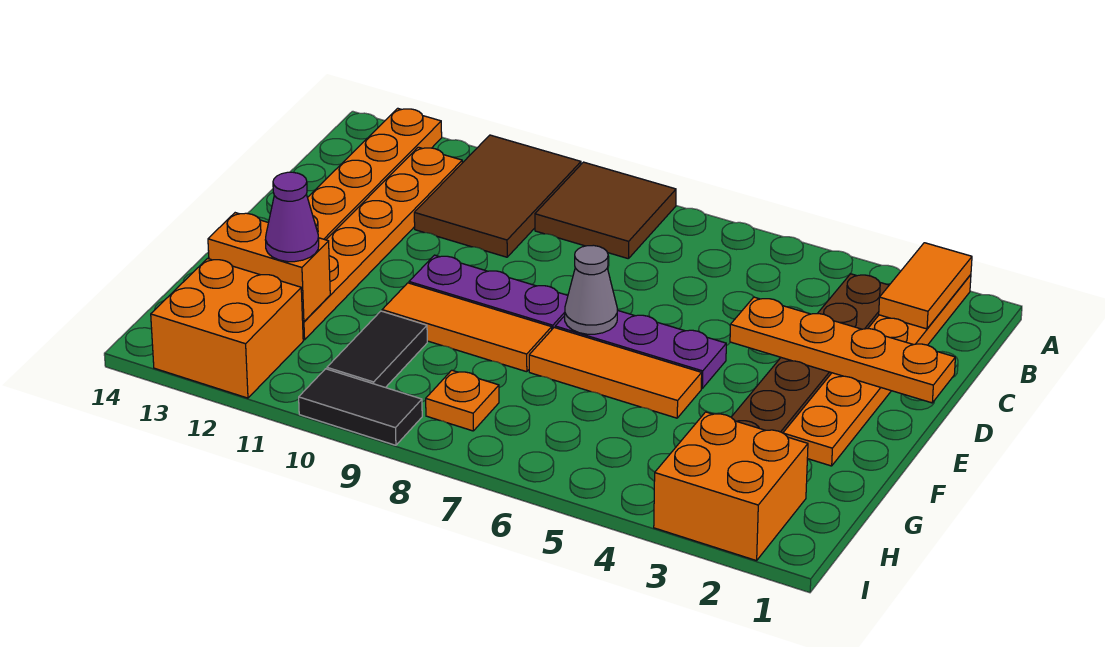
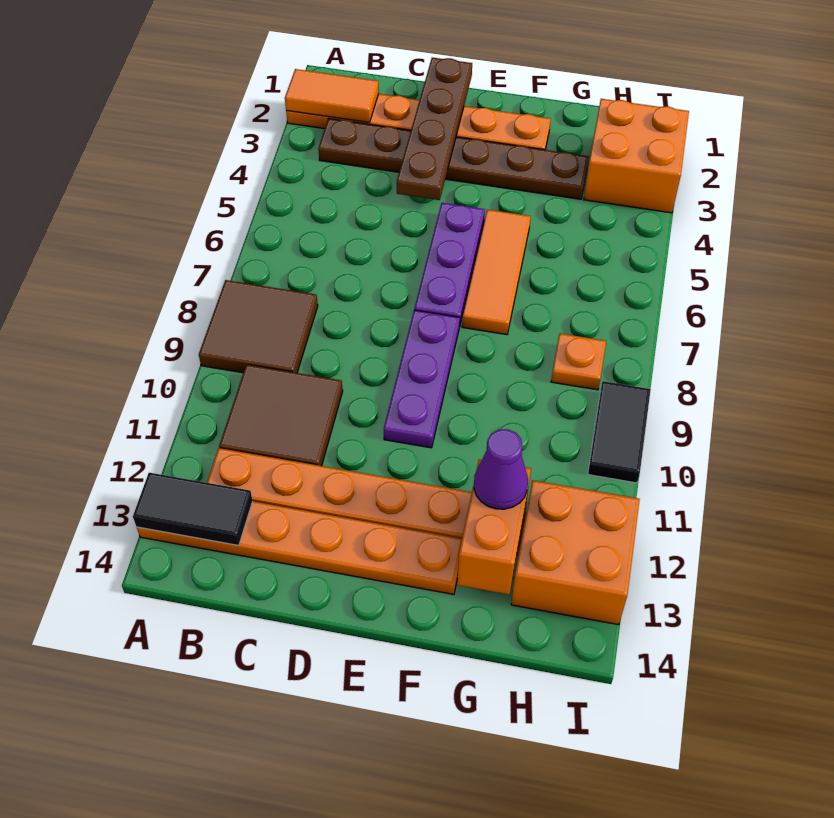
brown 2x3 tile [414,135,581,257] -> brown 2x2 tile [219,365,343,466]
orange 1x4 plate [730,297,955,403] -> brown 1x4 plate [397,58,472,200]
grey 1x1 cone [565,245,617,334] -> none
orange 1x3 tile [382,283,552,372] -> none
black 1x2 tile [327,311,427,388] -> black 1x2 tile moved to [133,473,253,546]

